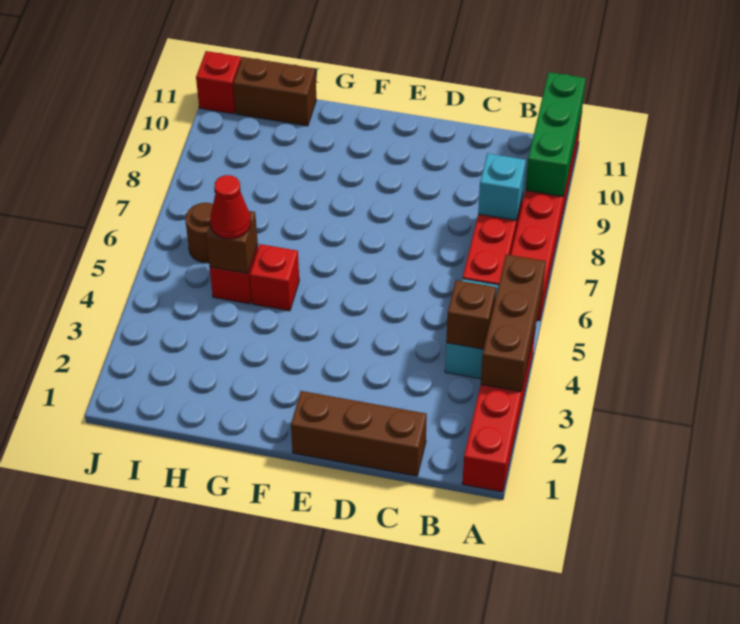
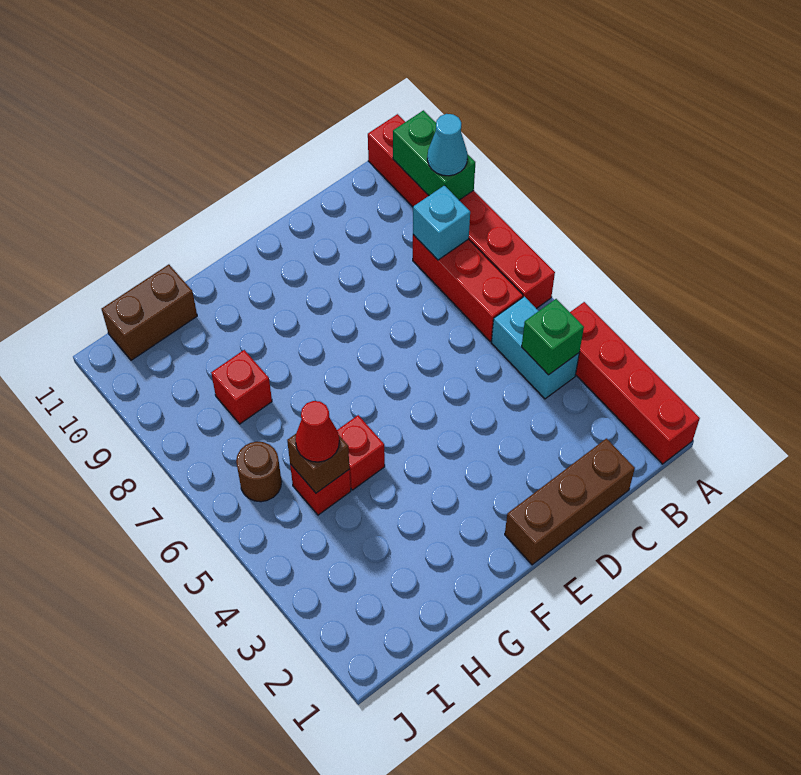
brown 1x3 brick [481,254,546,392] -> none
green 1x3 brick [525,72,586,196] -> green 1x2 brick [393,110,475,200]
none -> cyan 1x1 cone [427,114,468,176]
brown 1x1 brick [446,280,496,349] -> green 1x1 brick [522,299,584,375]
red 1x1 brick [196,51,241,114] -> red 1x1 brick moved to [211,350,272,424]

